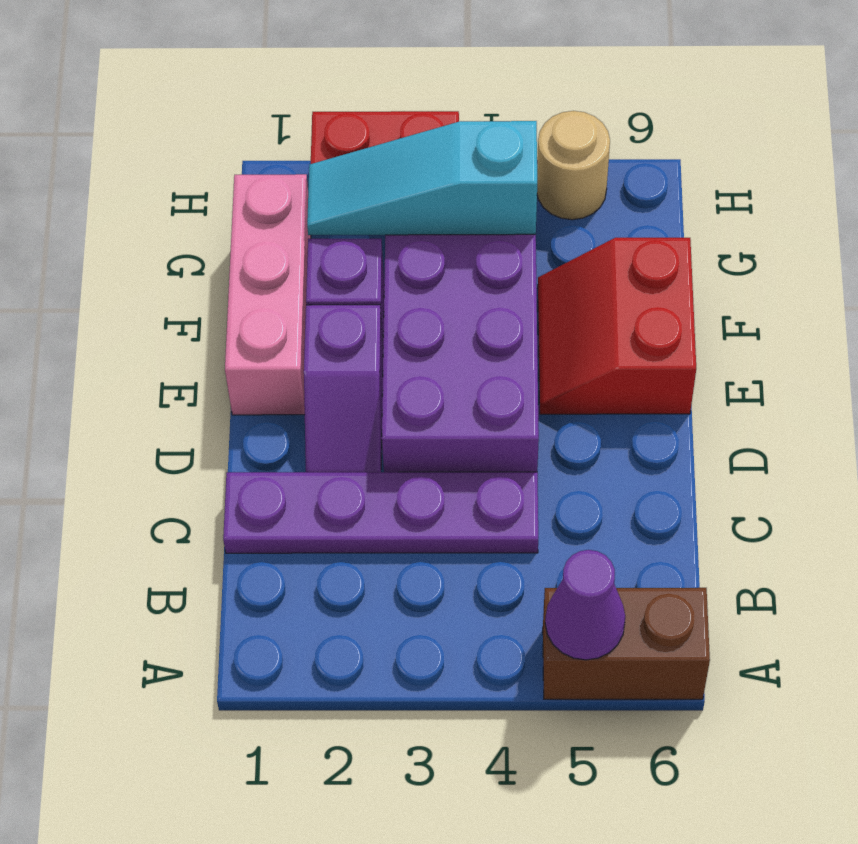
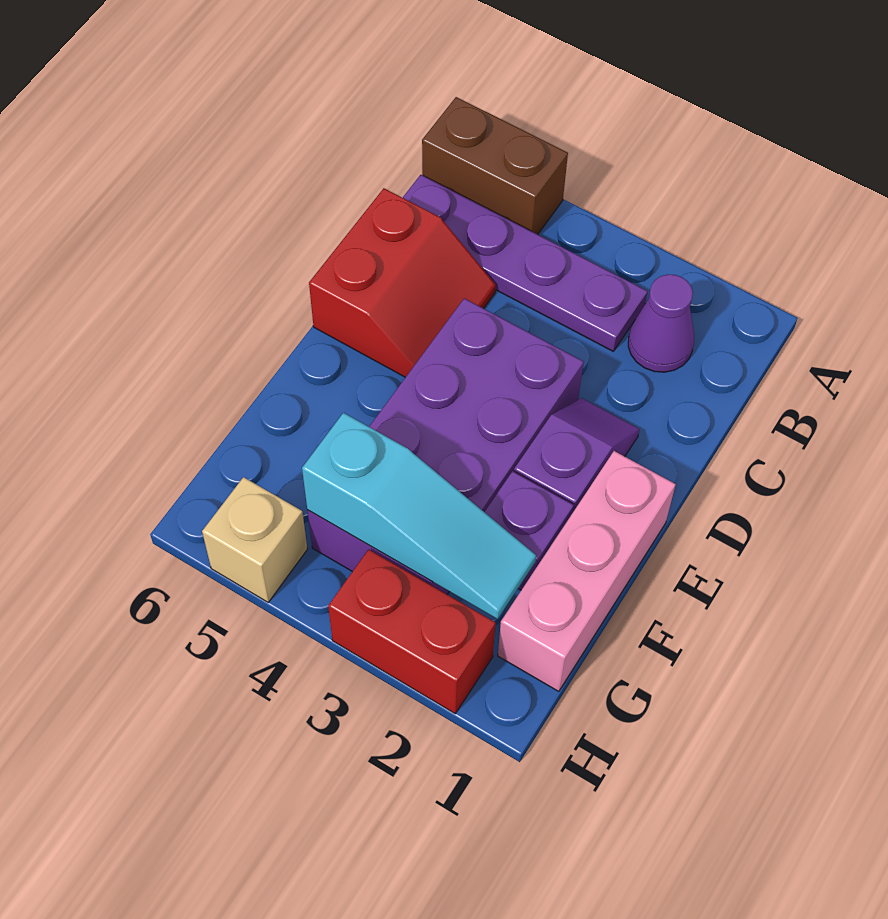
purple 1x1 cone [545,550,625,660] -> purple 1x1 cone moved to [628,274,694,372]
purple 1x4 plate [223,472,538,553] -> purple 1x4 plate moved to [403,175,648,351]
red 2x2 slope [538,238,696,414] -> red 2x2 slope moved to [309,188,496,377]
tan 1x1 round brick [537,111,610,220] -> tan 1x1 brick [202,477,307,602]

